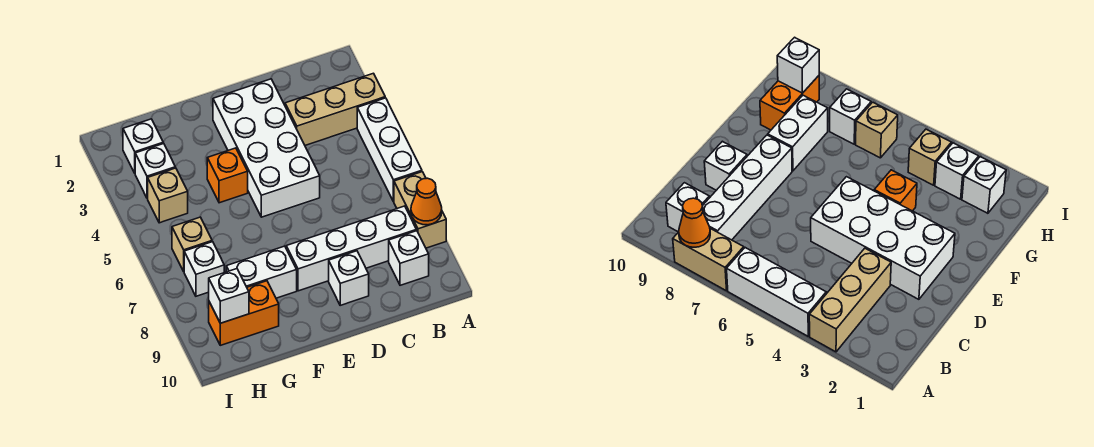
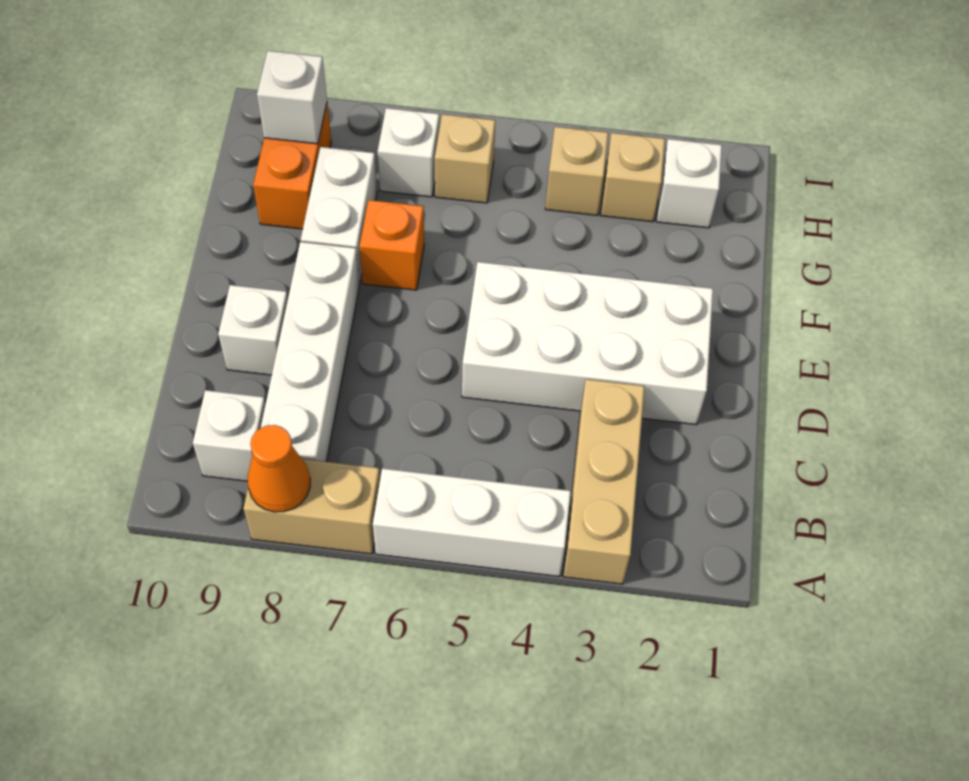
orange 1x1 brick [207,148,248,203] -> orange 1x1 brick moved to [360,200,424,290]
white 1x1 brick [135,143,175,198] -> tan 1x1 brick [601,133,665,222]

